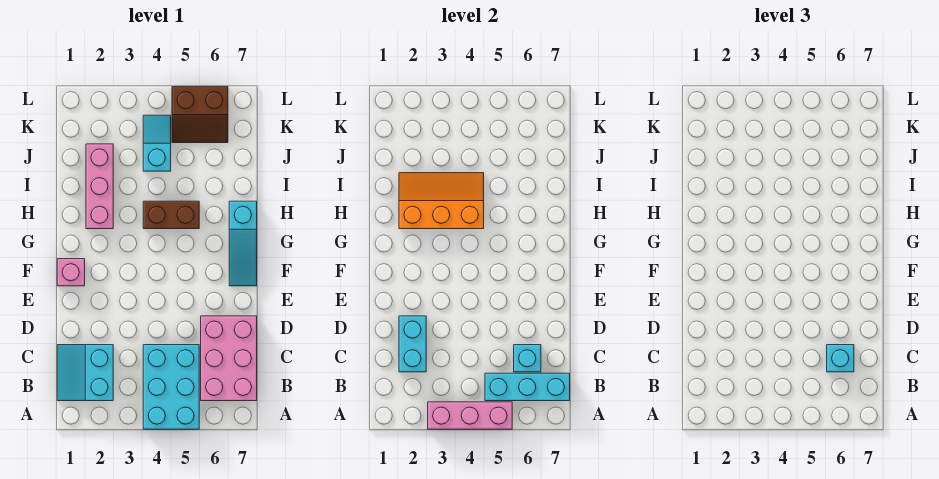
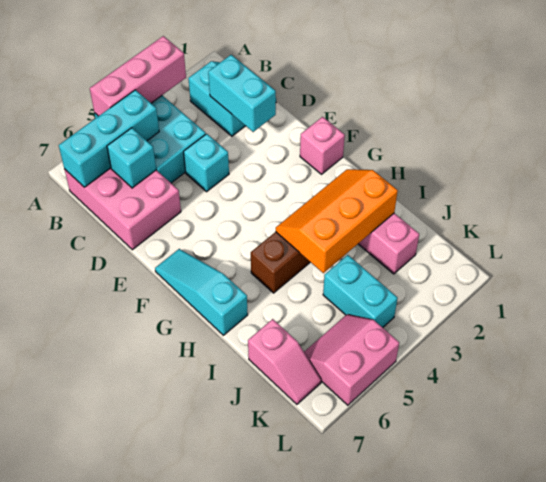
cyan 1x1 brick [827,345,854,372] -> cyan 1x1 brick moved to [184,134,229,192]
orange 2x3 slope [399,173,484,229] -> orange 2x3 slope turned to [276,169,398,273]
cyan 1x2 slope [143,115,171,171] -> cyan 1x2 brick [323,255,398,328]
none -> pink 1x2 slope [248,319,321,404]
brown 2x2 slope [172,87,228,143] -> pink 2x2 slope [304,314,399,405]

